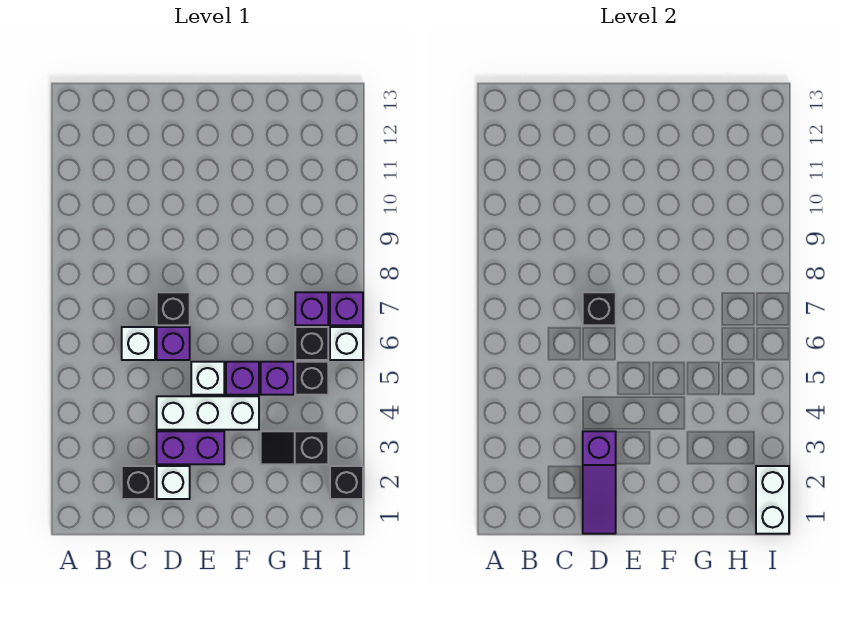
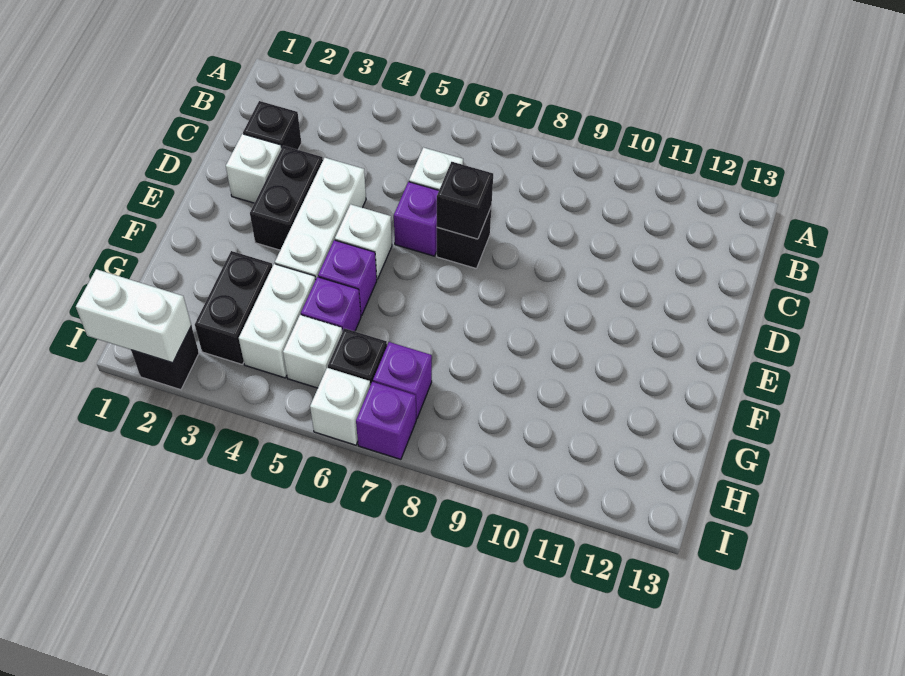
purple 1x3 slope [583,431,616,534] -> none
purple 1x2 brick [157,431,224,464] -> black 1x2 brick [250,146,323,250]
black 1x2 slope [261,431,328,464] -> black 1x2 brick [195,251,272,364]
none -> white 1x2 brick [239,264,316,378]
black 1x1 brick [295,362,328,395] -> white 1x1 brick [283,315,342,388]

